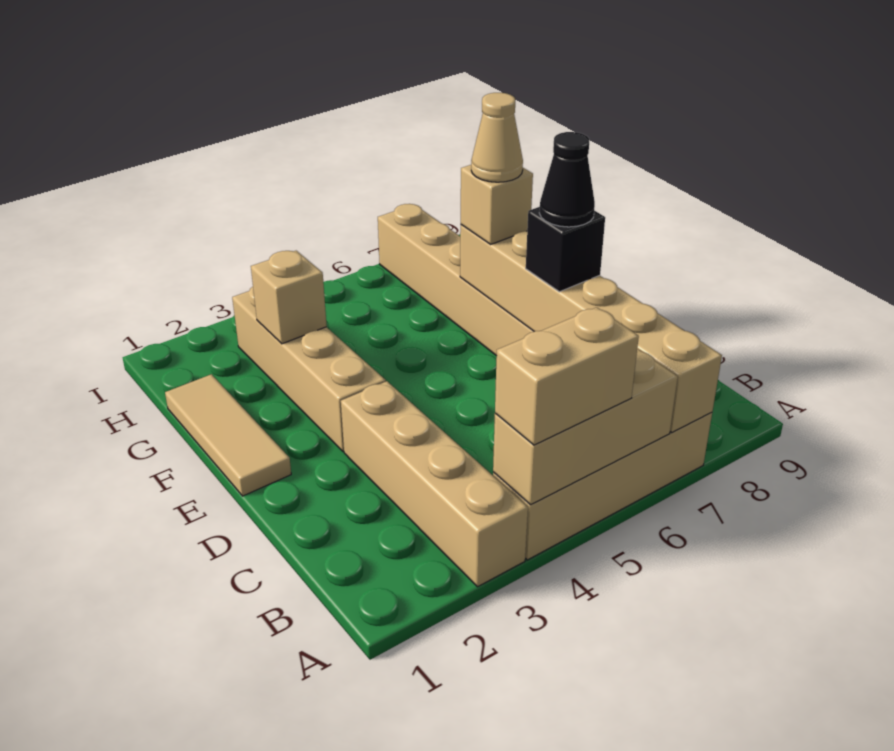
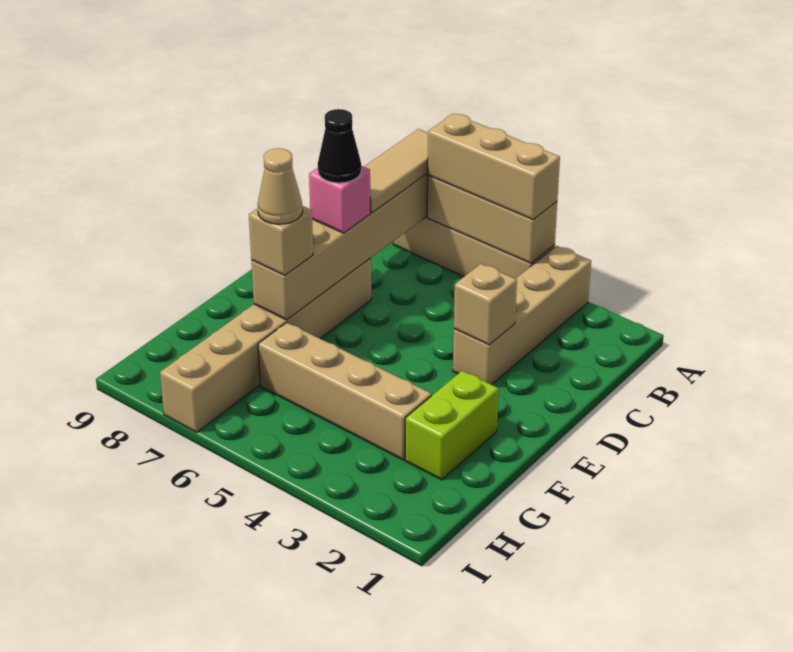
tan 1x2 brick [495,307,639,445] -> tan 1x3 brick [428,114,560,220]
black 1x1 brick [526,207,605,292] -> pink 1x1 brick [309,166,371,233]
tan 1x3 tile [165,374,291,496] -> tan 1x3 tile moved to [364,129,428,213]
tan 1x4 brick [232,287,386,451] -> tan 1x4 brick turned to [258,323,432,460]
none -> lime 1x2 brick [405,371,499,480]
tan 1x1 brick [251,251,327,344] -> tan 1x1 brick moved to [454,264,517,345]

